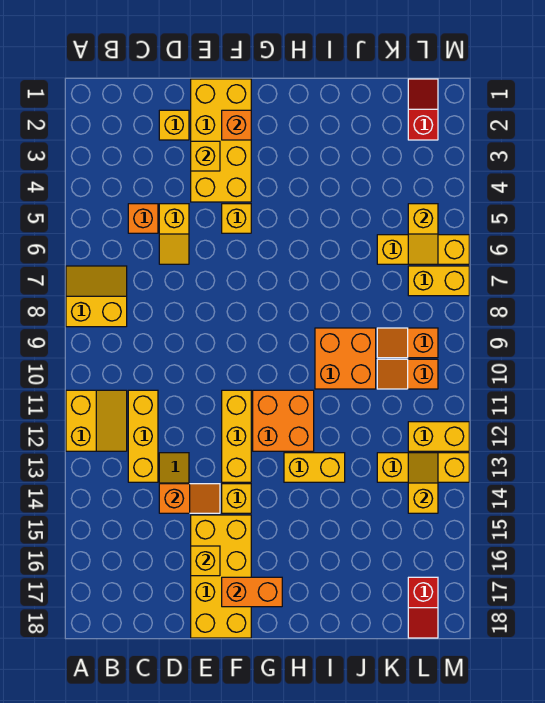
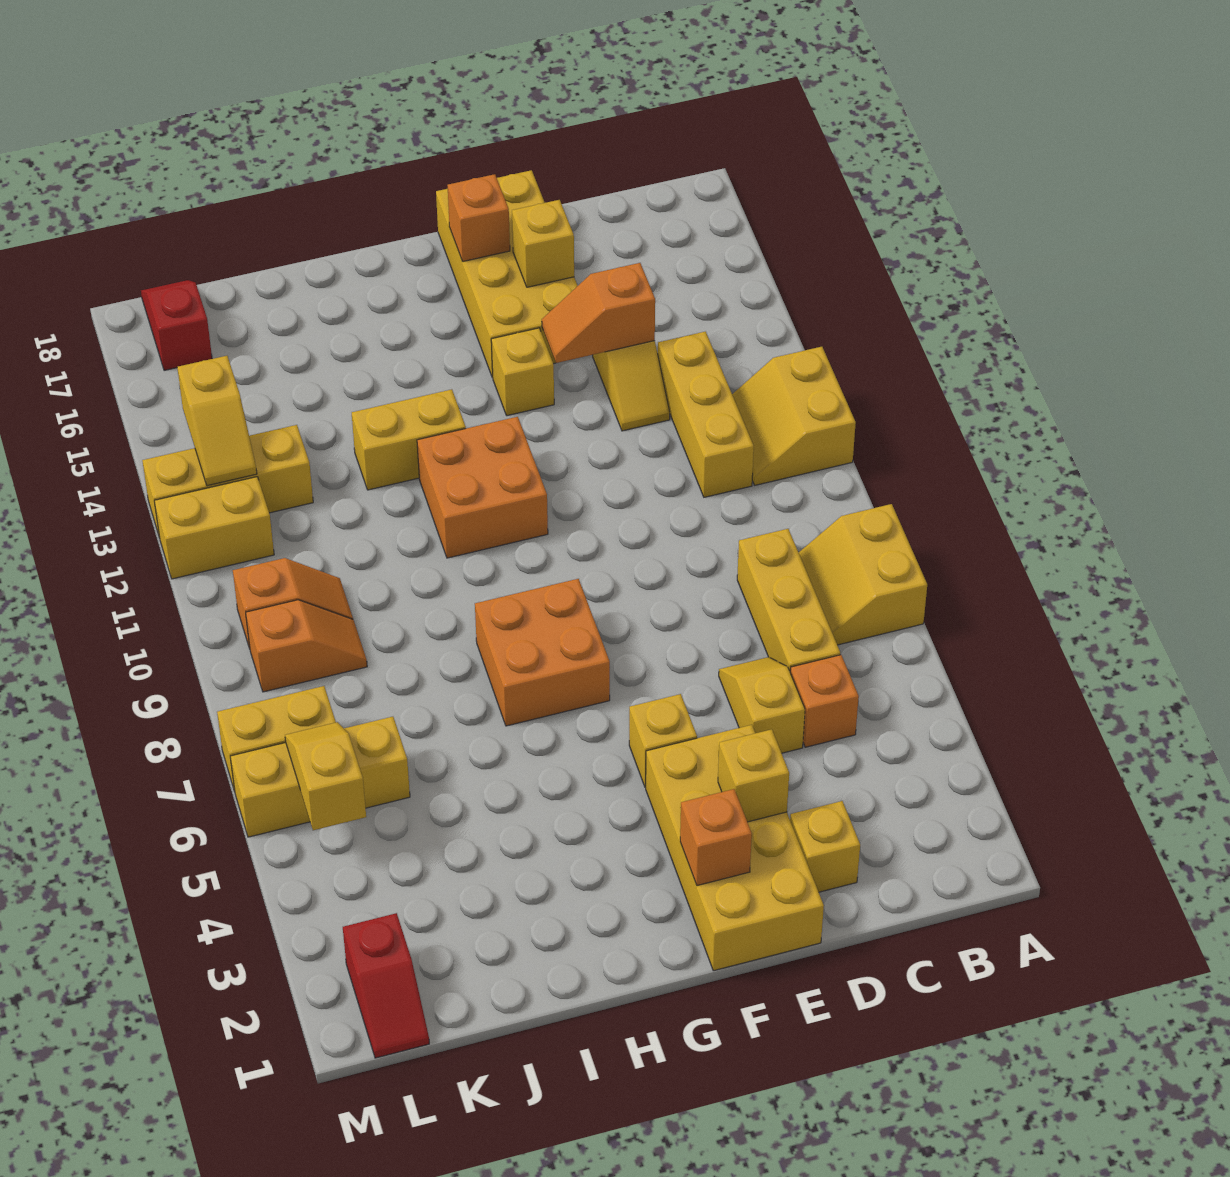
yellow 2x2 slope [66,266,127,327] -> yellow 2x2 slope turned to [799,504,927,645]
yellow 1x3 brick [222,390,251,482] -> yellow 1x3 brick moved to [737,529,840,671]
orange 1x2 brick [222,577,282,607] -> orange 1x1 brick [448,174,510,261]
orange 2x2 brick [315,328,376,389] -> orange 2x2 brick moved to [475,579,610,726]

